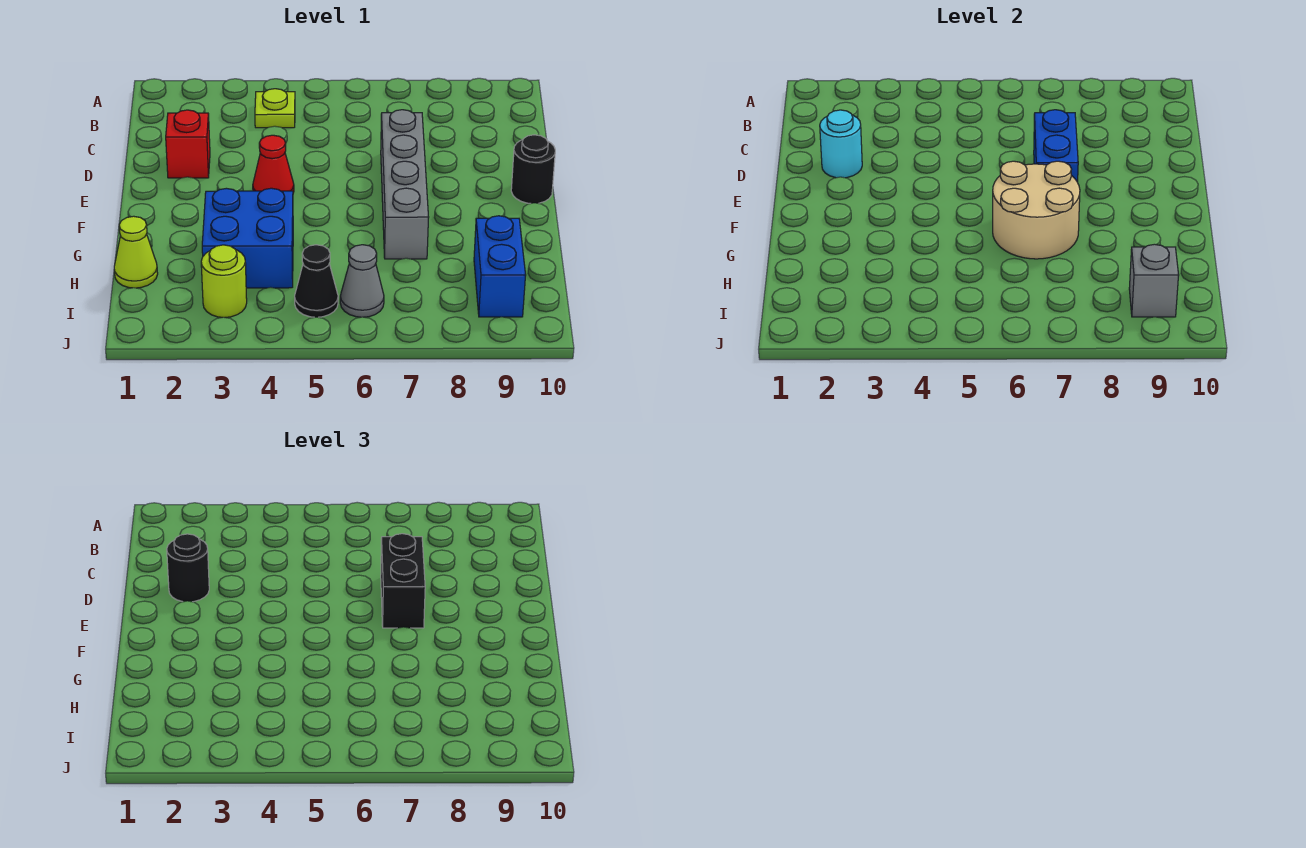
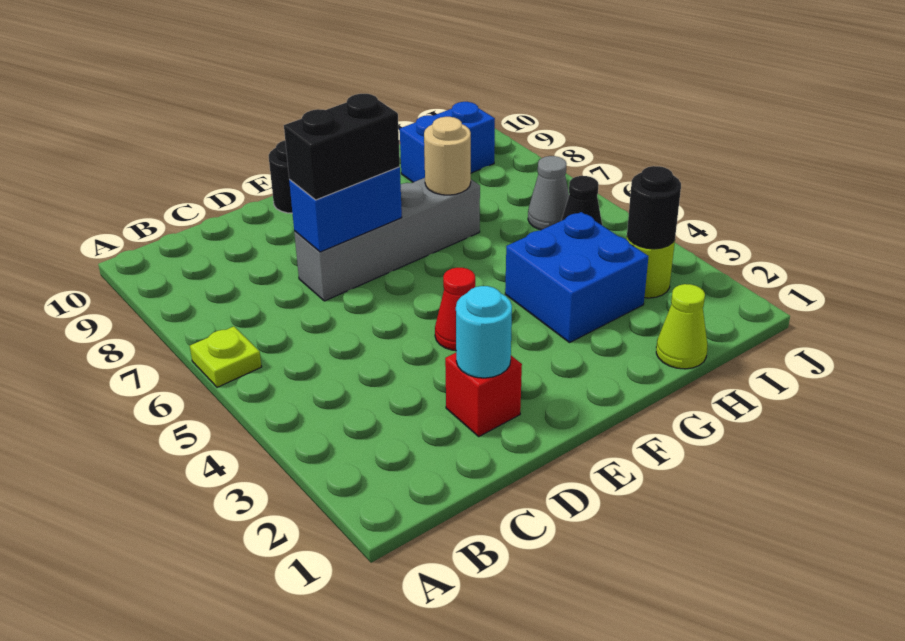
lime 1x1 plate [255,89,295,128] -> lime 1x1 plate moved to [190,326,262,387]
black 1x1 round brick [167,534,209,602] -> black 1x1 round brick moved to [627,166,681,249]
tan 2x2 round brick [993,161,1080,259] -> tan 1x1 round brick [424,117,471,195]
grey 1x1 brick [1129,244,1179,317] -> none

